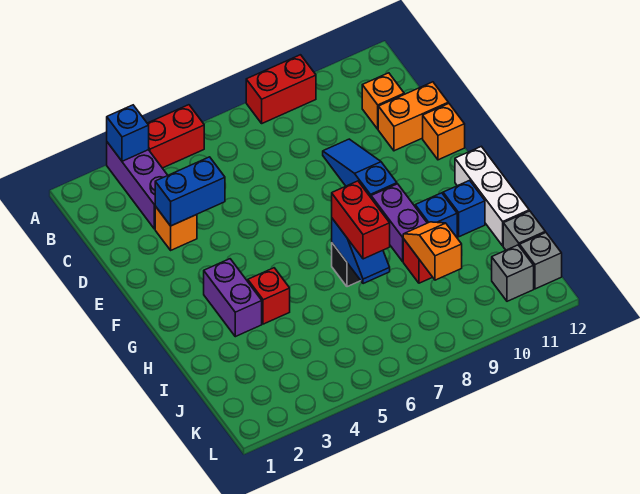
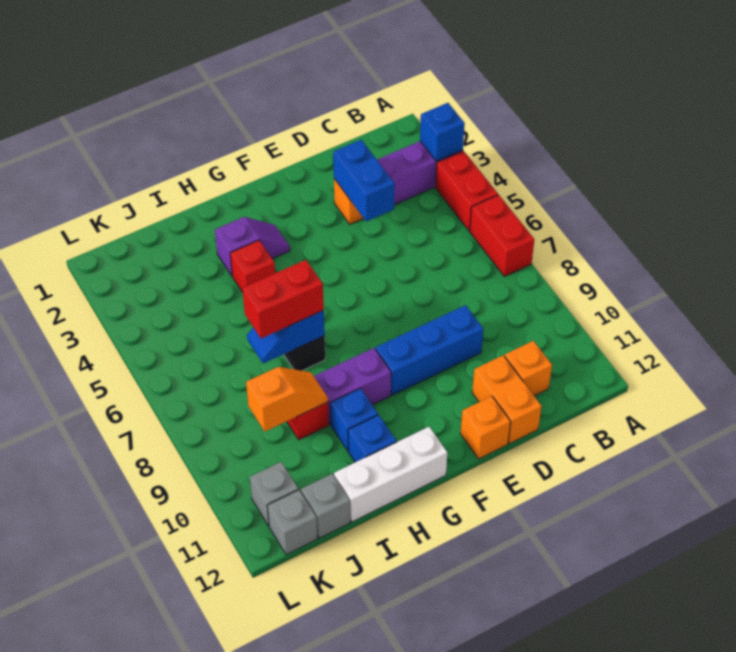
red 1x2 brick [246,55,316,123] -> red 1x2 brick moved to [470,195,534,277]
blue 1x3 slope [323,139,397,197] -> blue 1x3 brick [376,305,483,395]
purple 1x2 brick [204,259,262,337] -> purple 1x2 slope [215,217,290,276]

